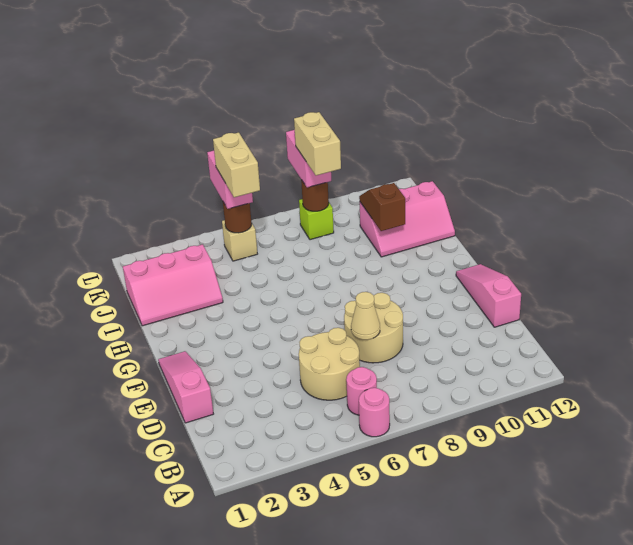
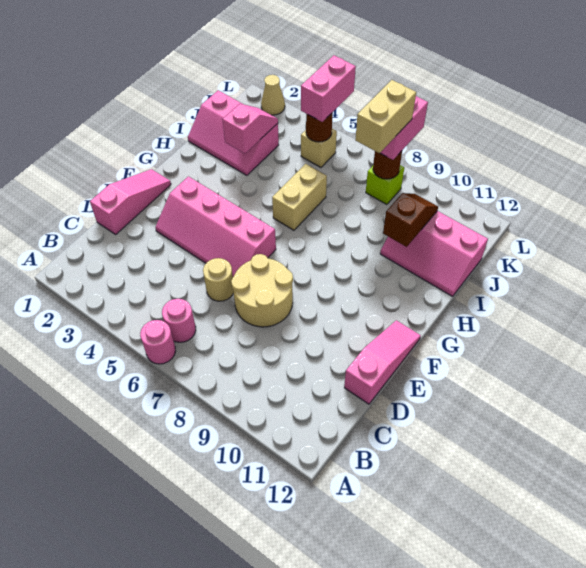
tan 2x2 round brick [299,328,360,400] -> tan 1x1 round brick [203,258,233,301]
tan 1x1 cone [351,292,380,340] -> tan 1x1 cone moved to [261,75,285,115]
none -> pink 2x4 slope [155,176,276,277]
none -> pink 1x2 slope [222,104,278,154]
tan 1x2 brick [213,132,260,197] -> tan 1x2 brick moved to [272,164,327,230]

